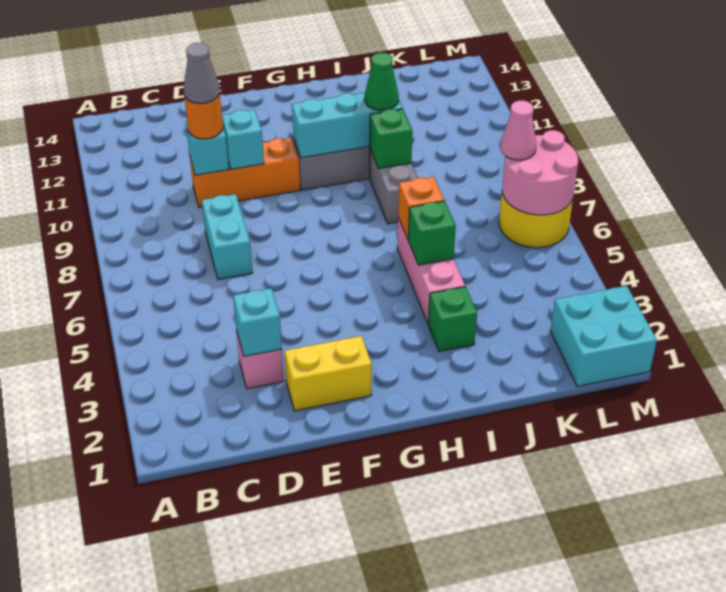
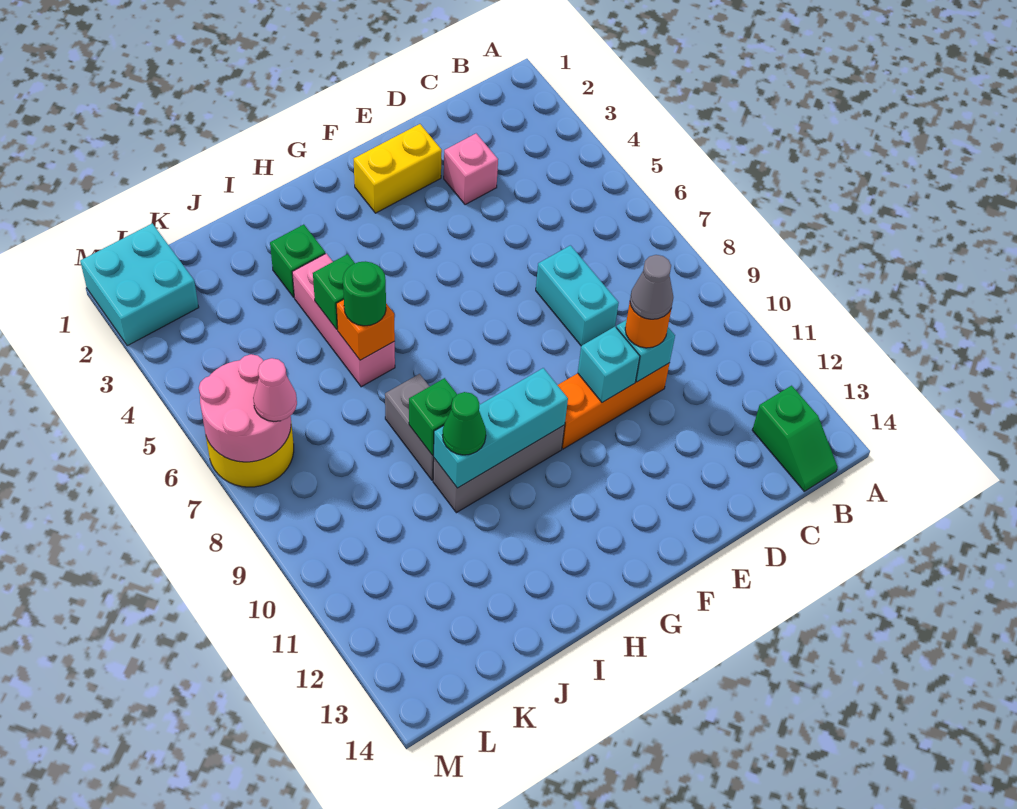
none -> green 1x2 slope [752,386,837,491]
cyan 1x1 brick [233,288,282,356] -> none
none -> green 1x1 round brick [343,261,386,326]

